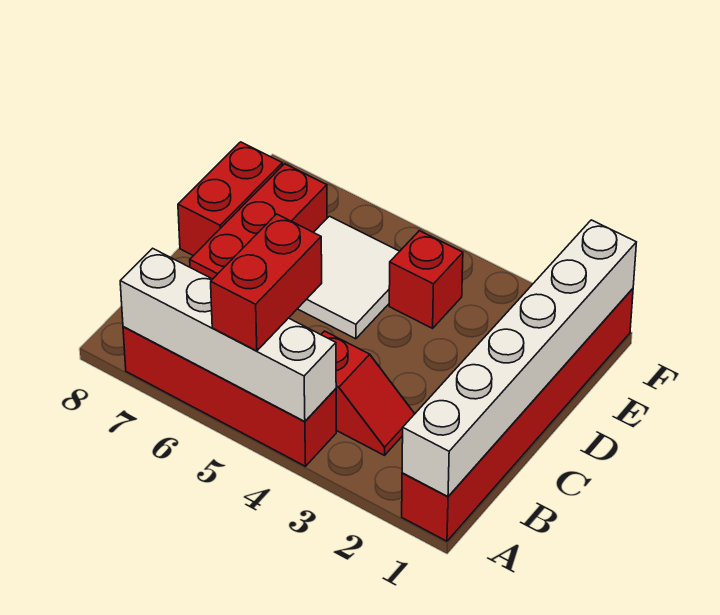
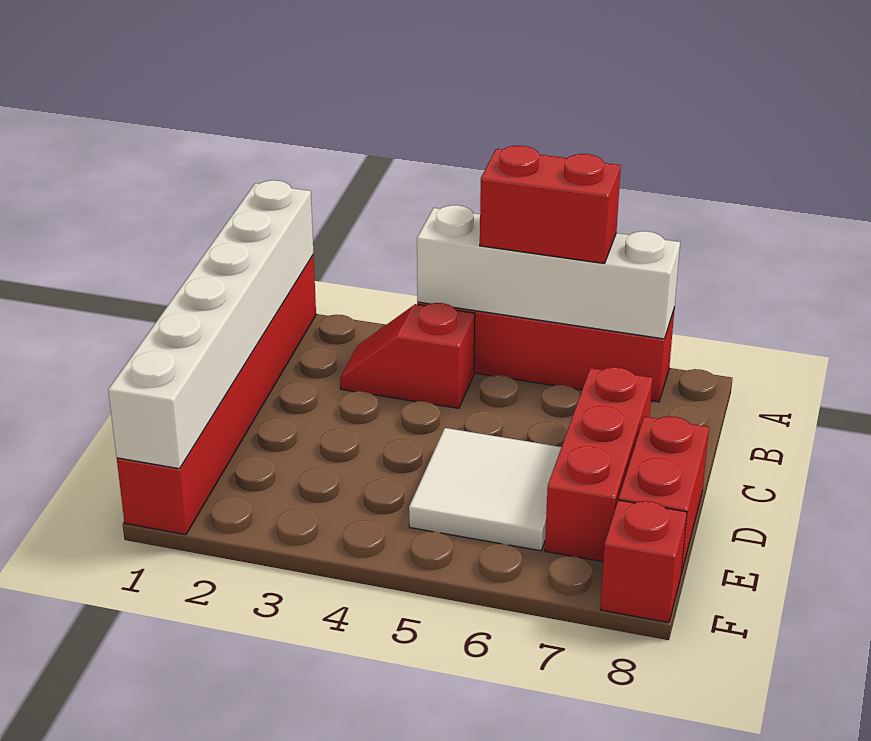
red 1x2 brick [211,214,322,351] -> red 1x2 brick turned to [480,145,621,263]
red 1x1 brick [389,231,463,328] -> red 1x1 brick moved to [600,500,687,623]

